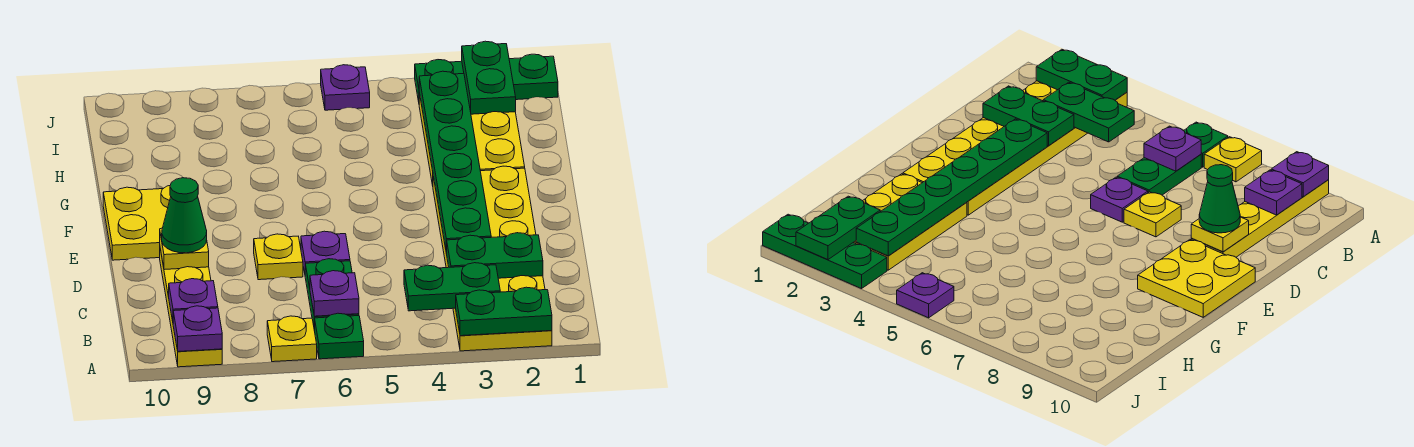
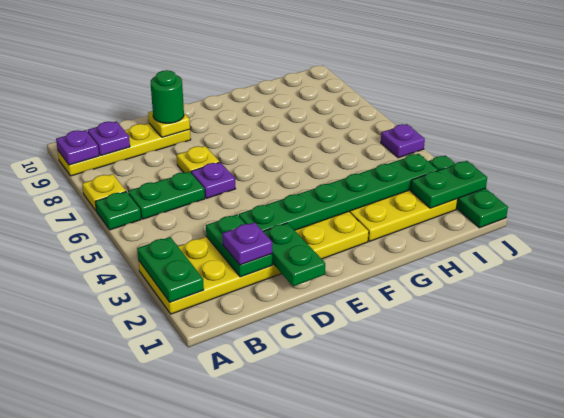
green 1x2 plate [404,263,500,311] -> green 1x2 plate moved to [263,223,325,286]
purple 1x1 plate [310,271,359,316] -> purple 1x1 plate moved to [222,222,272,265]
green 1x1 cone [162,178,207,253] -> green 1x1 round brick [151,70,184,123]
yellow 2x2 plate [103,186,171,260] -> none

